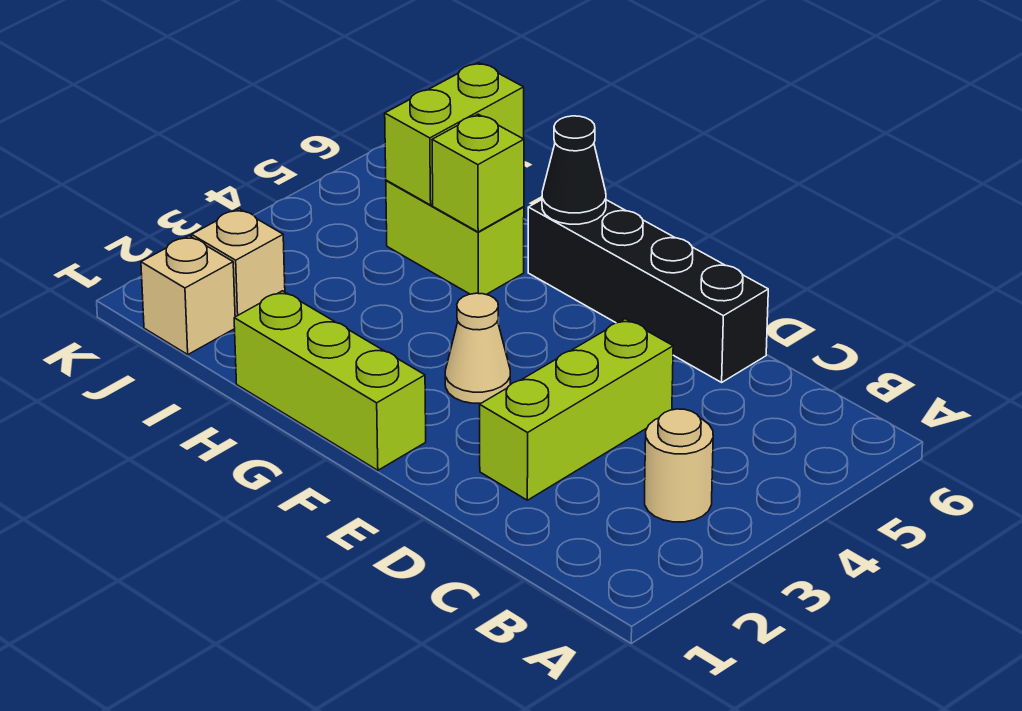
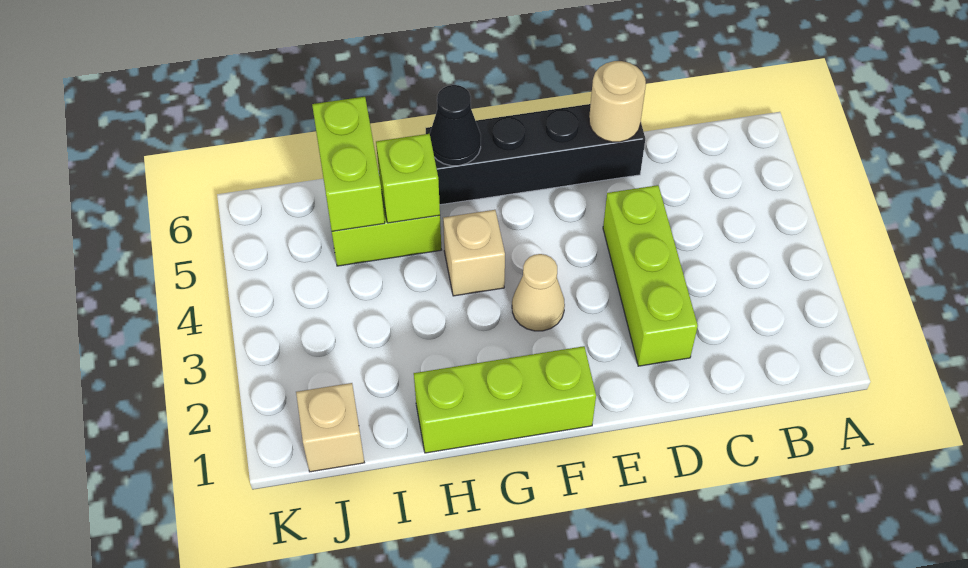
tan 1x1 round brick [645,409,713,522] -> tan 1x1 round brick moved to [589,61,646,142]
tan 1x1 brick [192,209,285,317] -> tan 1x1 brick moved to [443,210,505,296]

